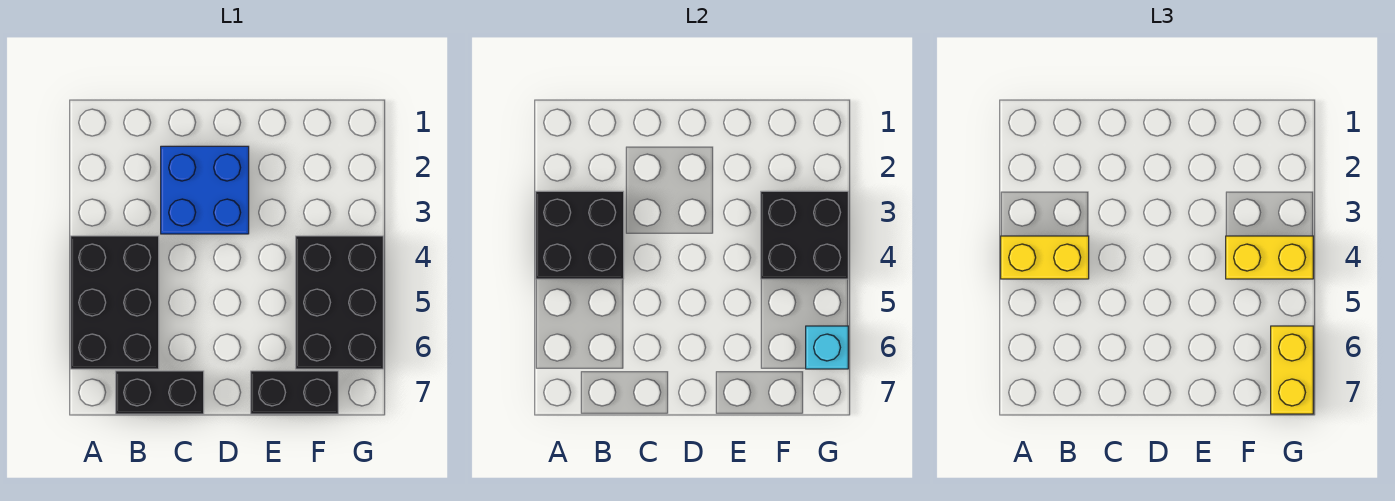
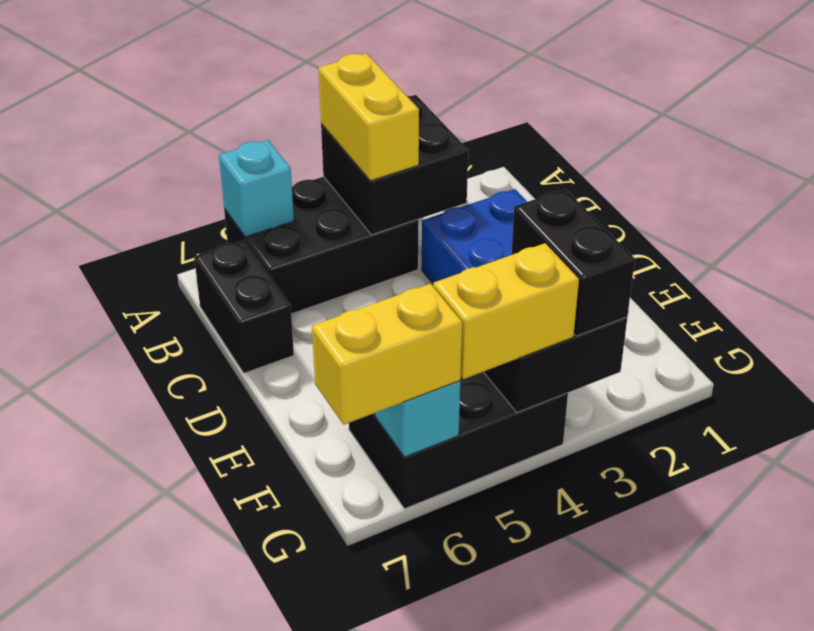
none -> cyan 1x1 brick [219,140,294,237]
black 1x2 brick [251,371,338,414] -> black 1x2 brick moved to [511,189,635,336]
yellow 1x2 brick [1226,236,1313,279] -> yellow 1x2 brick turned to [433,243,579,379]

